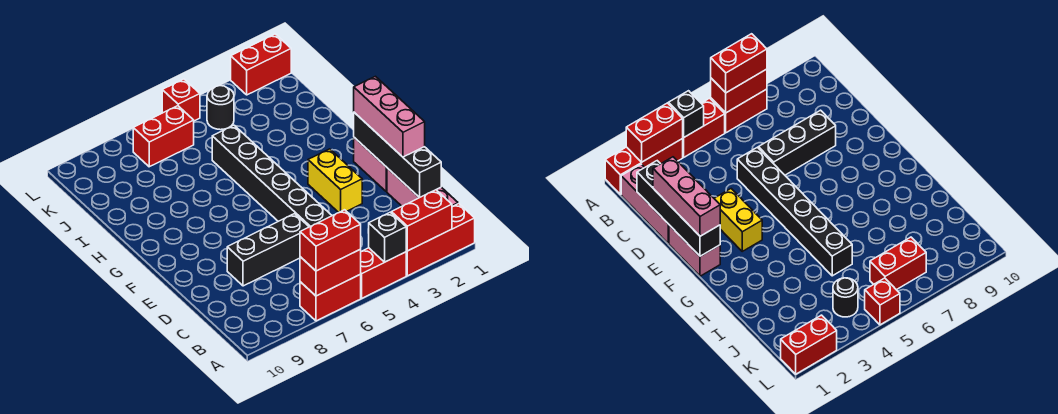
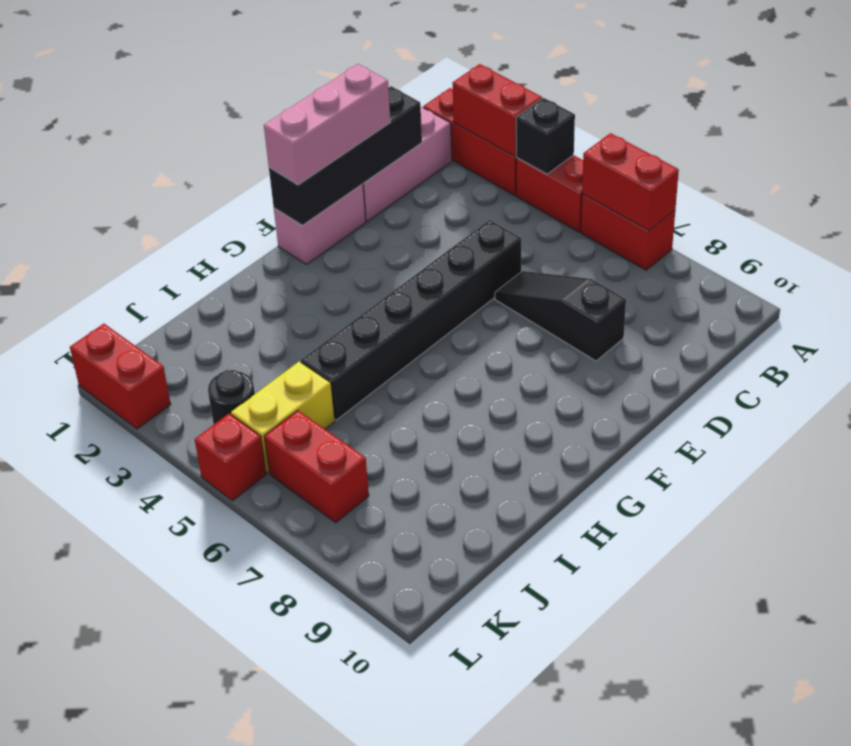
red 1x2 brick [300,210,361,271] -> none
black 1x3 brick [227,214,309,286] -> black 1x3 slope [495,271,626,361]
yellow 1x2 brick [308,149,362,212] -> yellow 1x2 brick moved to [231,361,335,473]

